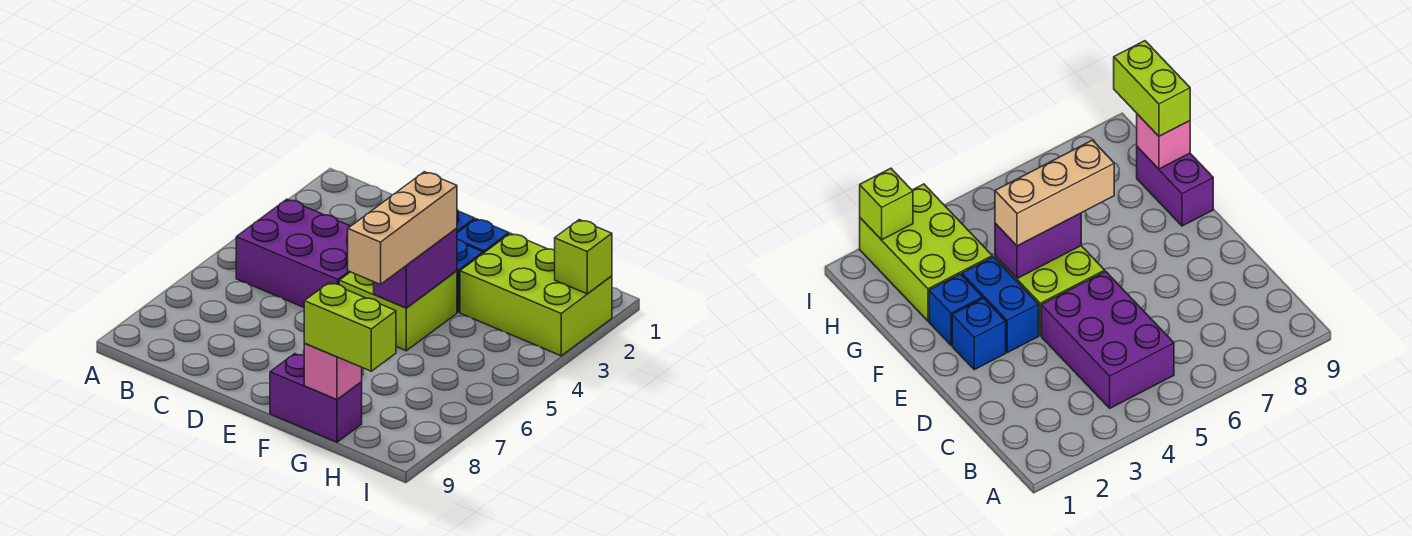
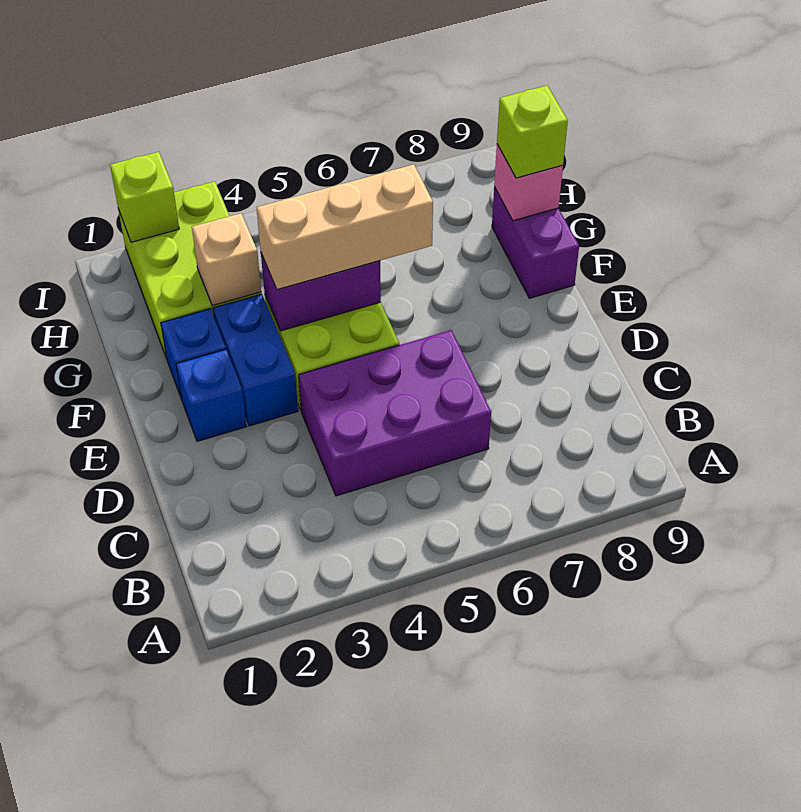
purple 2x3 brick [236,199,350,307] -> purple 2x3 brick turned to [299,330,491,496]
none -> tan 1x1 brick [192,213,261,306]
lime 1x2 brick [304,283,396,371] -> lime 1x1 brick [497,86,568,178]

